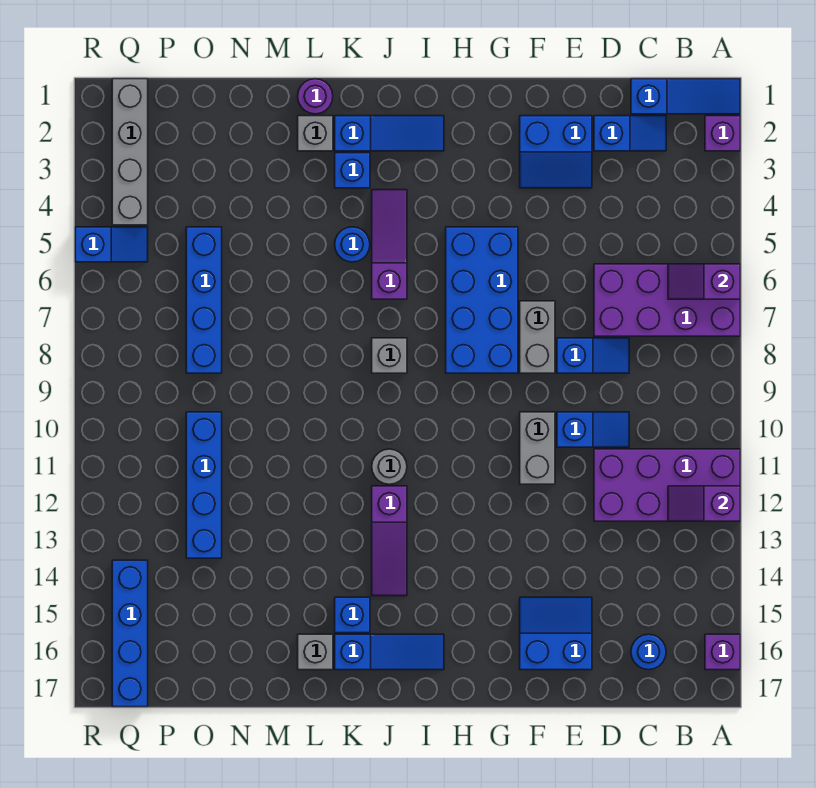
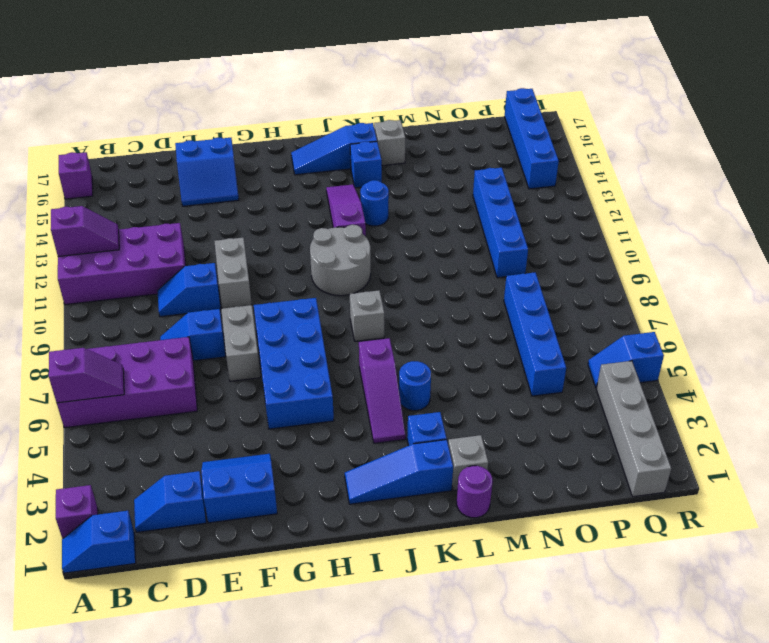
blue 1x3 slope [631,79,740,114] -> blue 1x2 slope [62,511,136,573]
blue 1x1 round brick [631,634,666,670] -> blue 1x1 round brick moved to [360,180,389,226]
grey 1x1 round brick [372,449,407,484] -> grey 2x2 round brick [310,225,371,296]

